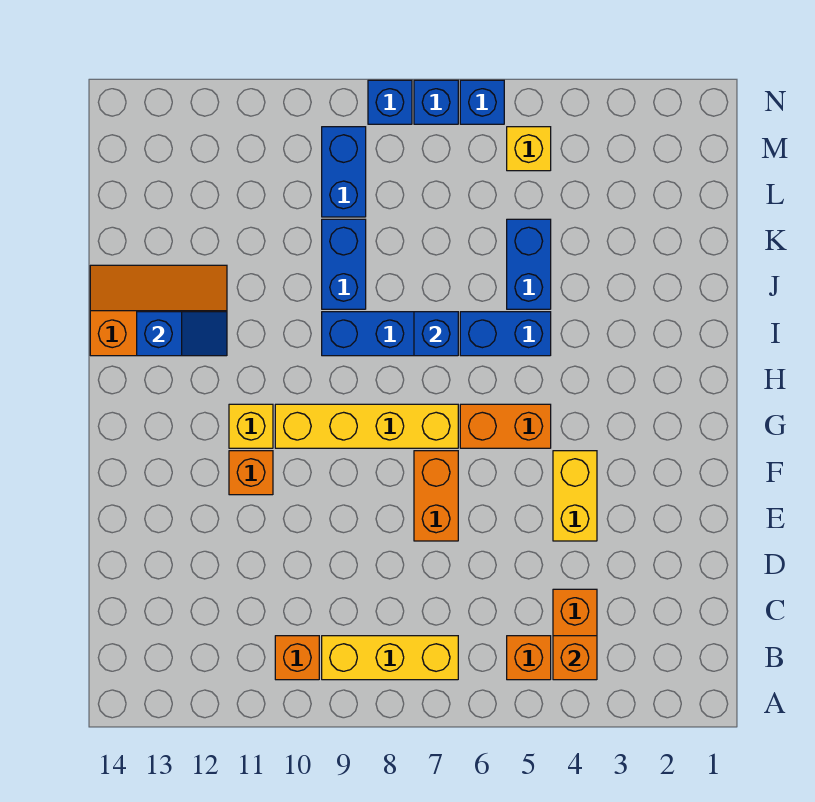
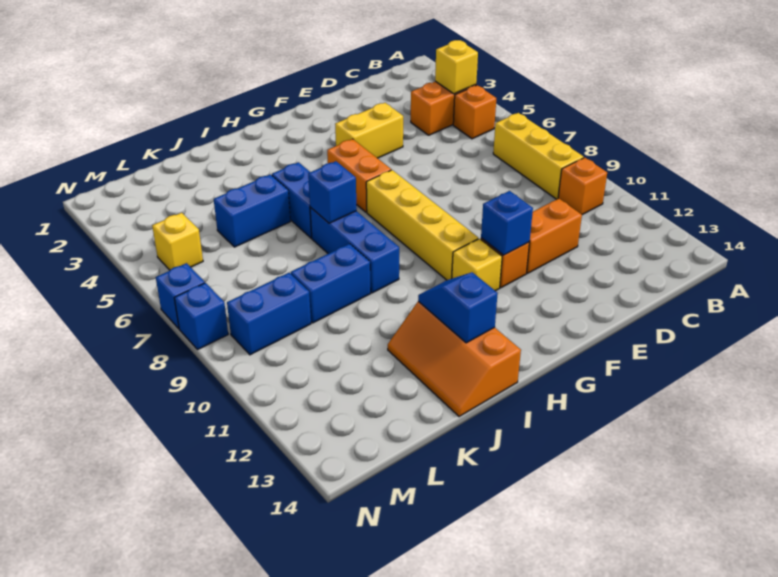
orange 1x1 brick [553,636,597,680] -> yellow 1x1 brick [435,40,478,94]
orange 1x2 brick [414,451,458,541] -> orange 1x2 brick moved to [526,198,582,273]
blue 1x1 brick [460,80,504,124] -> blue 1x1 brick moved to [481,191,533,255]

